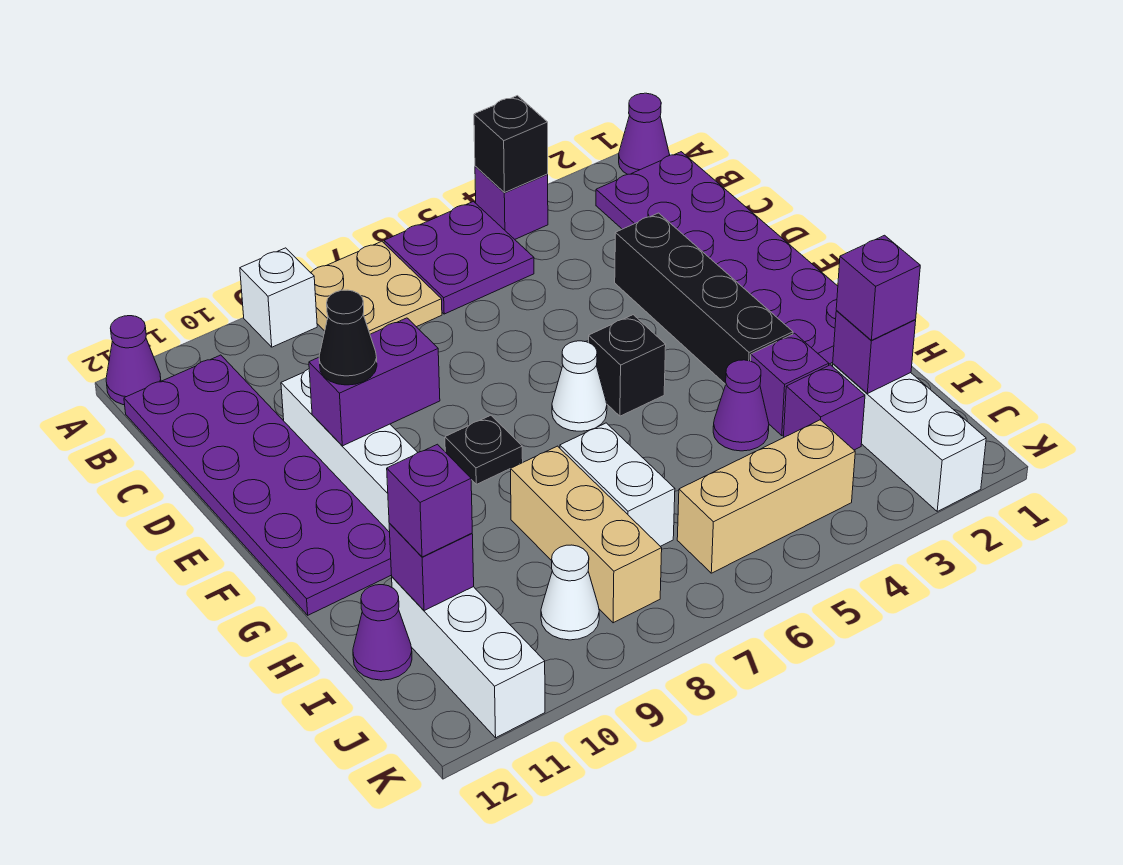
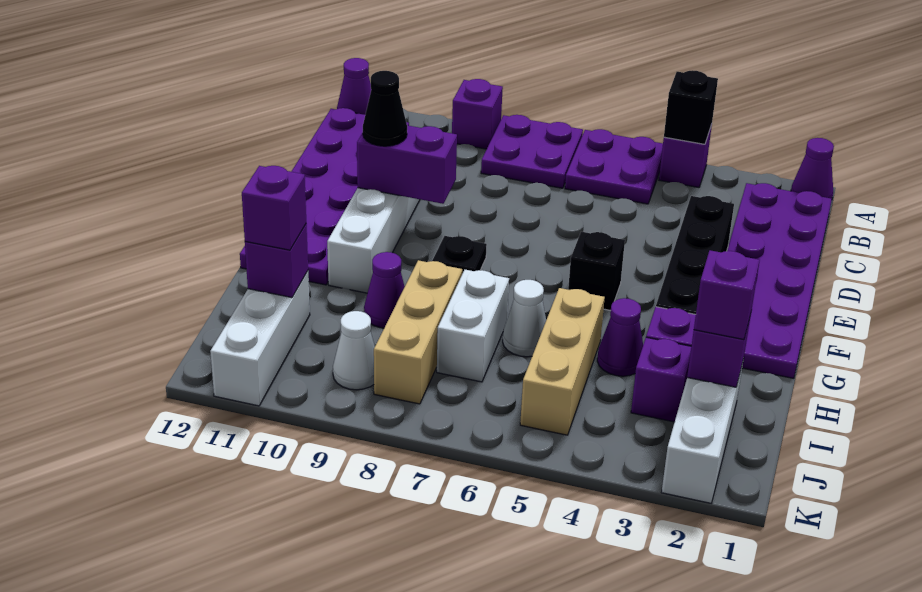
tan 2x2 plate [310,241,442,334] -> purple 2x2 plate [481,115,583,188]
white 1x1 brick [240,248,317,347] -> purple 1x1 brick [452,79,503,149]
white 1x1 cone [552,341,607,431] -> white 1x1 cone moved to [503,280,546,357]
purple 1x1 cone [353,585,412,680] -> purple 1x1 cone moved to [364,252,405,328]
tan 1x3 brick [677,420,855,573] -> tan 1x3 brick turned to [520,288,605,435]

